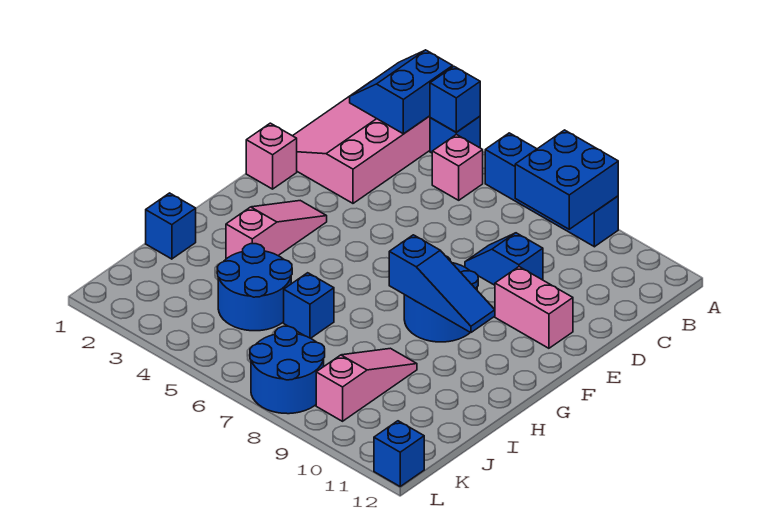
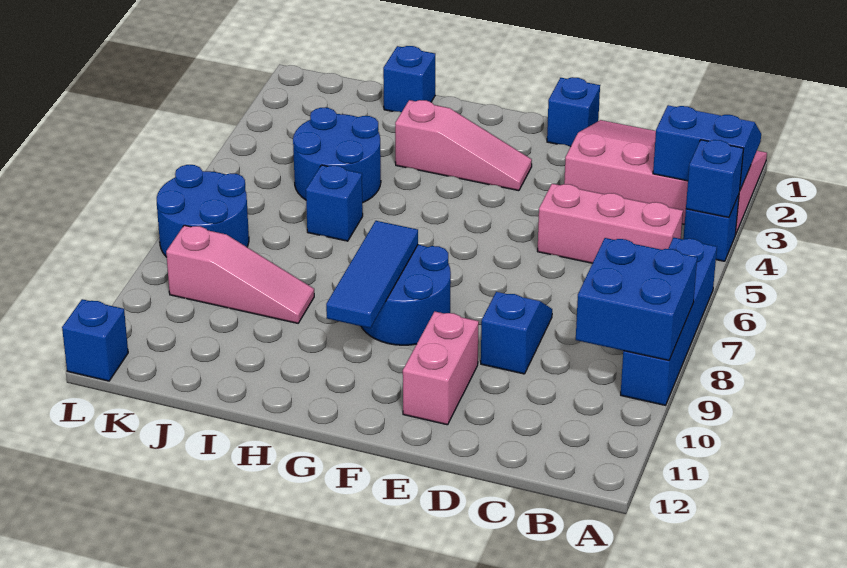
pink 1x1 brick [432,134,483,200] -> pink 1x3 brick [537,184,683,263]
pink 1x1 brick [246,123,297,189] -> blue 1x1 brick [547,77,600,147]
blue 1x3 slope [389,235,495,333] -> blue 1x3 tile [326,221,418,328]

